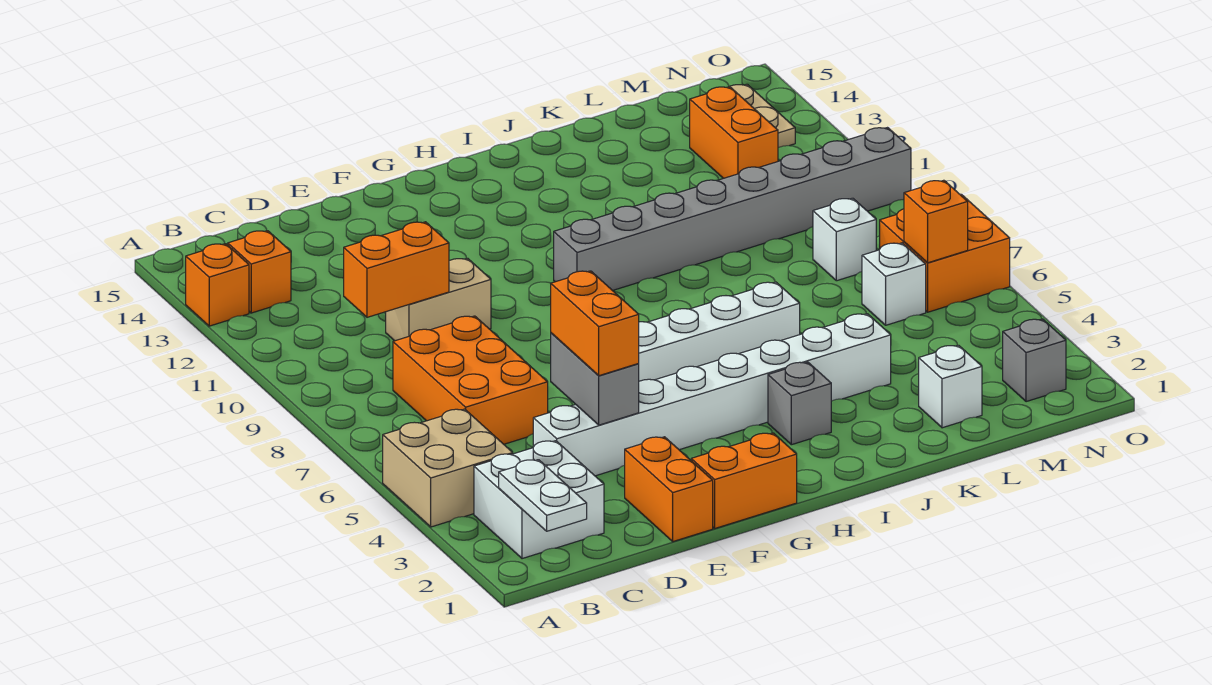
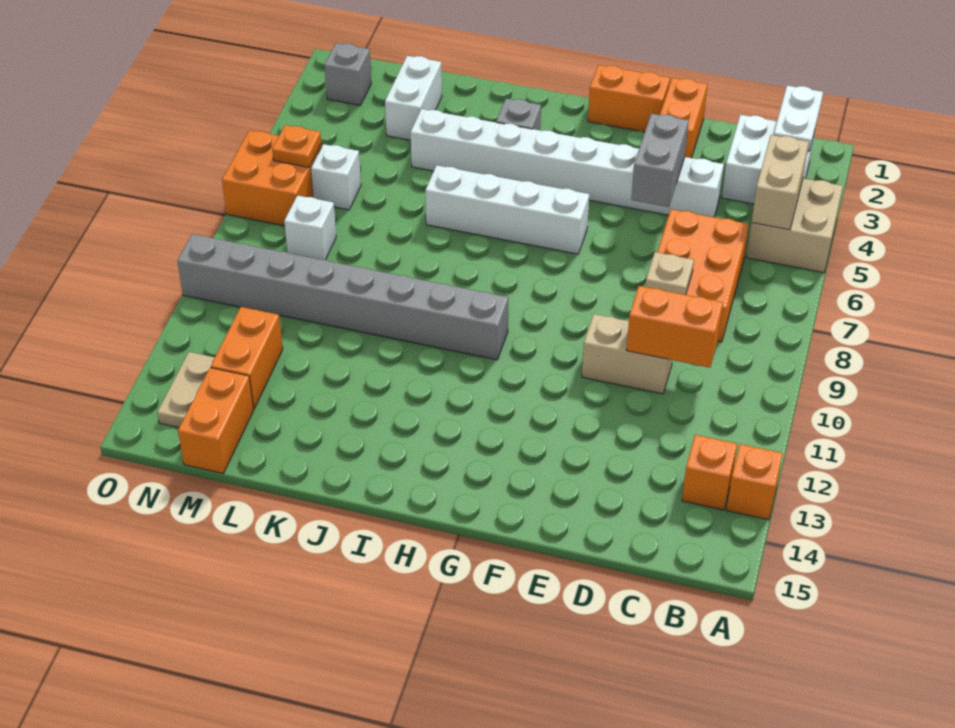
none -> tan 1x2 brick [752,135,809,230]
none -> tan 1x1 plate [645,252,694,295]
orange 1x2 brick [551,271,639,376] -> orange 1x2 brick moved to [178,368,254,473]
white 1x1 brick [919,345,982,428] -> white 1x2 brick [385,56,442,140]
orange 1x1 brick [904,180,968,263] -> orange 1x1 plate [272,125,321,167]

